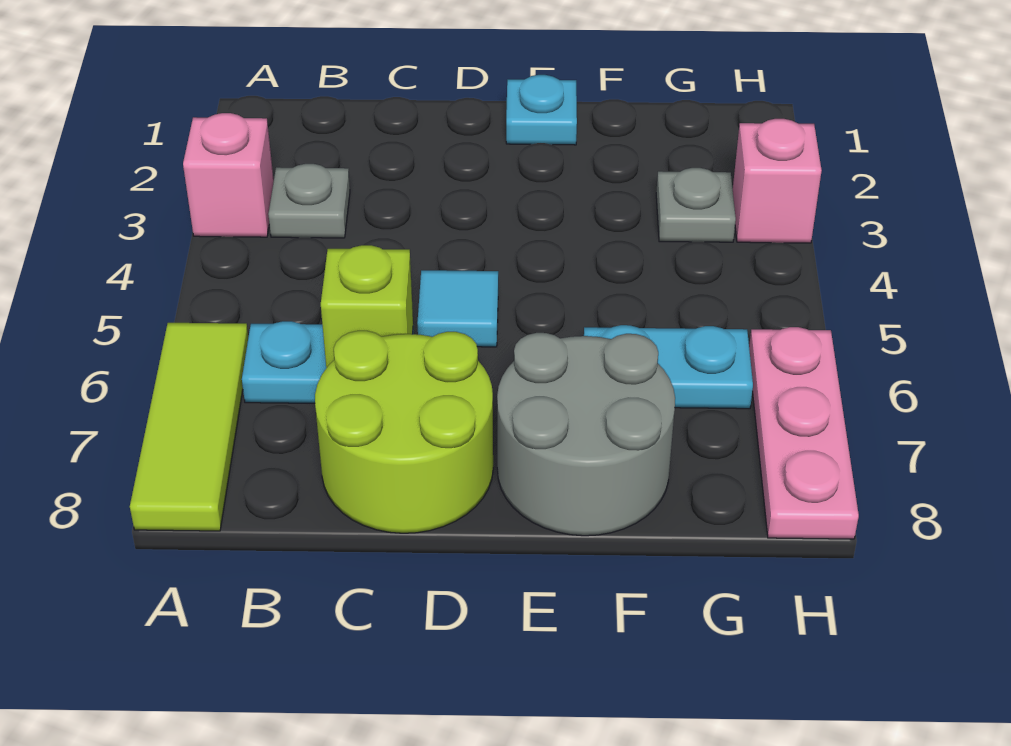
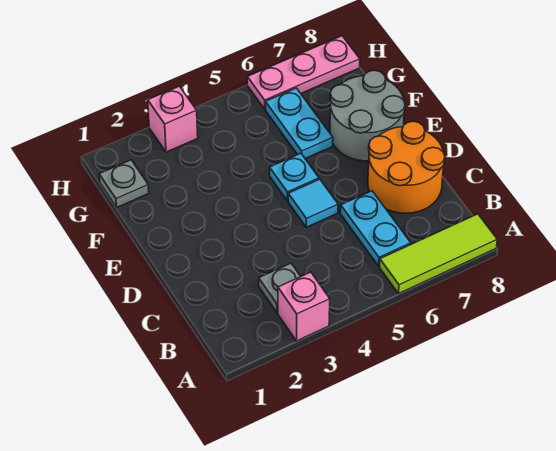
lime 1x1 brick [321,245,413,368] -> none
lime 2x2 round brick [315,331,493,533] -> orange 2x2 round brick [368,121,445,213]
cyan 1x1 plate [506,75,577,145] -> cyan 1x1 plate moved to [270,153,319,201]
grey 1x1 plate [656,168,736,242] -> grey 1x1 plate moved to [99,160,149,207]

